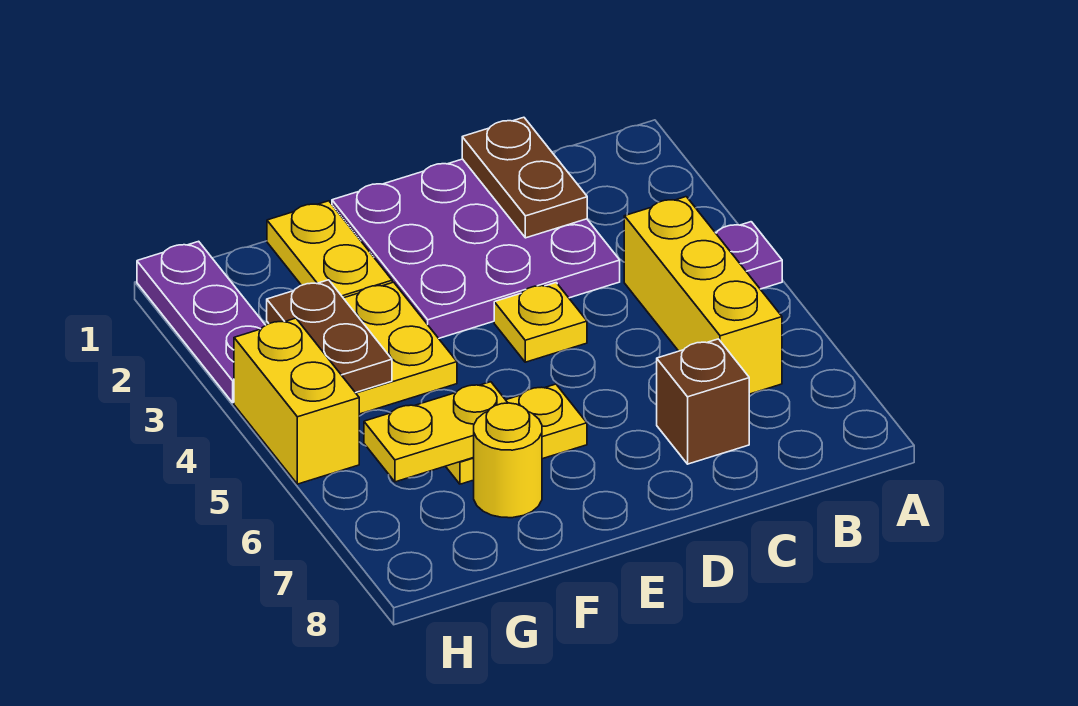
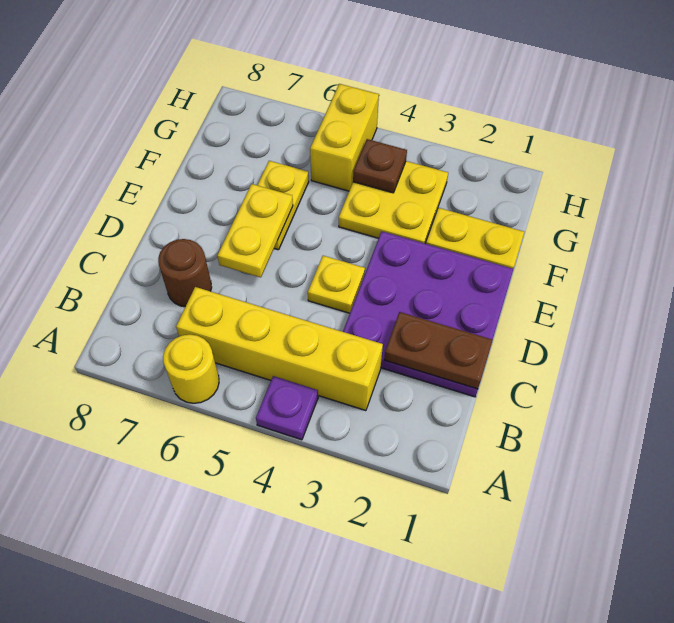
yellow 1x3 brick [624,197,782,394] -> yellow 1x4 brick [176,287,383,411]
brown 1x1 brick [657,339,749,464] -> brown 1x1 round brick [158,239,212,307]
yellow 1x2 plate [364,382,508,482] -> yellow 1x2 plate moved to [217,184,293,277]
yellow 1x1 round brick [474,403,542,518] -> yellow 1x1 round brick moved to [163,334,219,403]
brown 1x2 plate [267,280,392,393] -> brown 1x1 plate [353,139,407,193]
purple 1x3 plate [137,241,266,403] -> none
yellow 1x2 brick [234,318,359,484] -> yellow 1x2 brick turned to [310,84,379,191]

